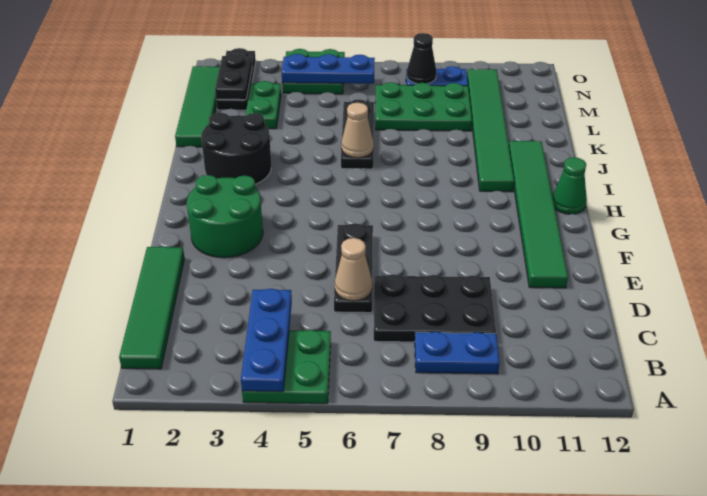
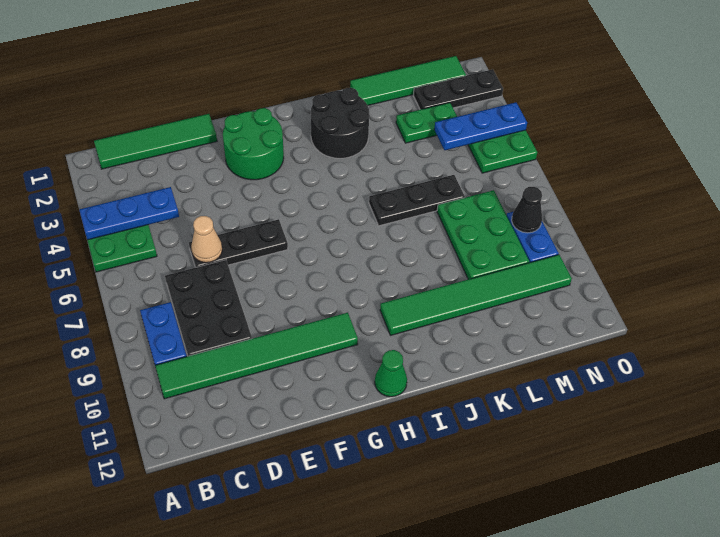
green 1x6 tile [509,141,568,288] -> green 1x6 tile moved to [155,313,358,399]
tan 1x1 cone [341,103,374,158] -> none
black 1x2 plate [215,53,252,100] -> none
blue 1x3 plate [282,54,375,84] -> blue 1x3 plate turned to [434,103,527,150]

